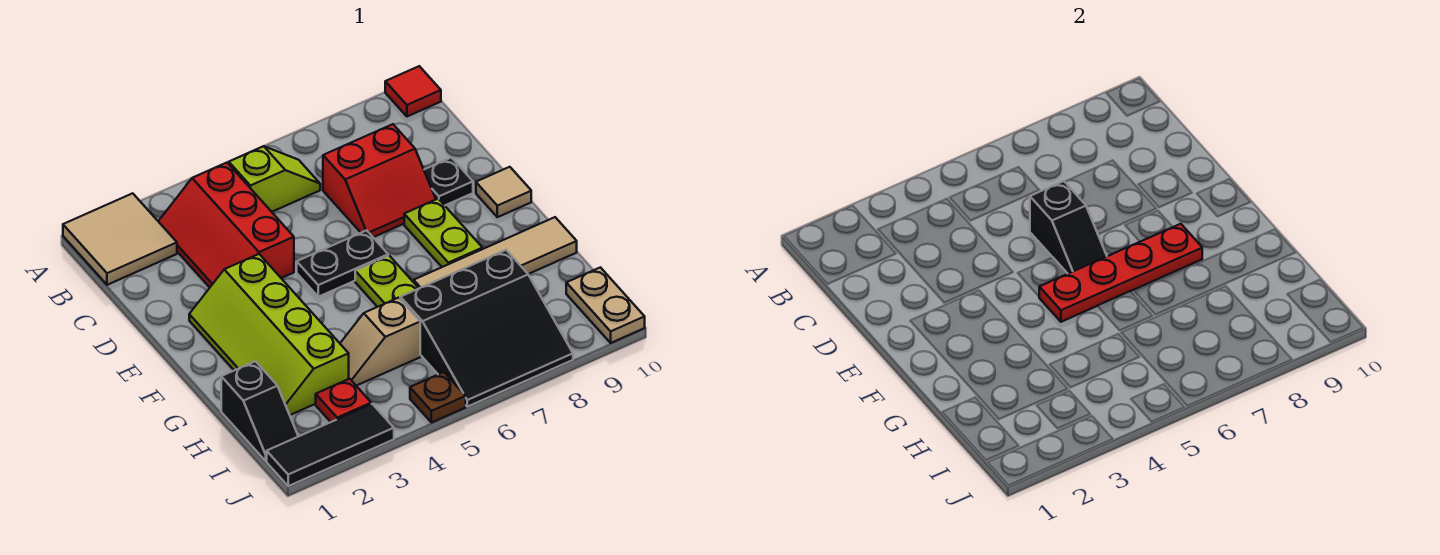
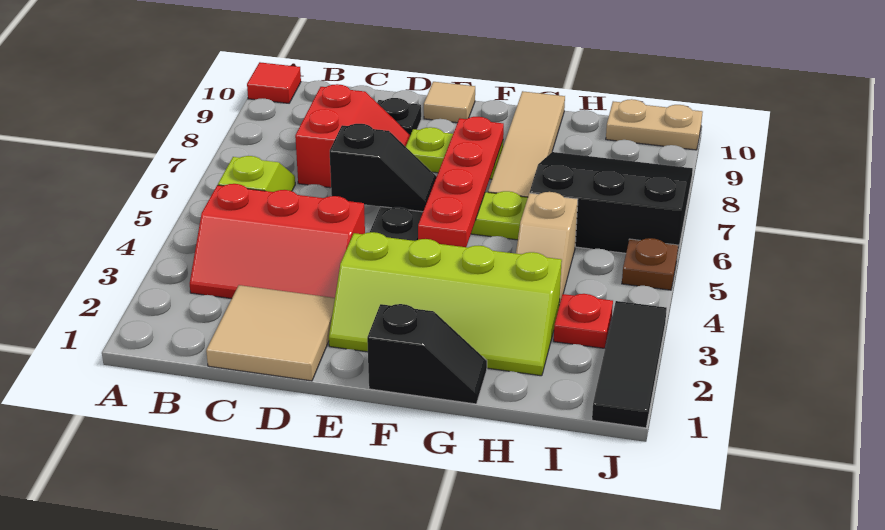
tan 2x2 tile [63,193,177,285] -> tan 2x2 tile moved to [206,285,335,381]
black 1x2 slope [221,361,298,461] -> black 1x2 slope moved to [367,304,487,404]
black 3x3 slope [400,250,573,407] -> black 3x3 slope turned to [530,152,693,256]

